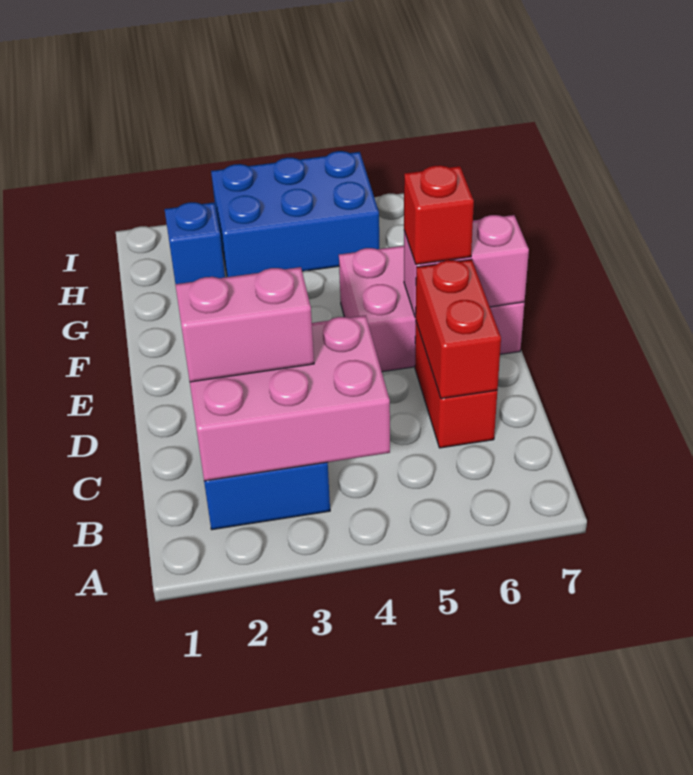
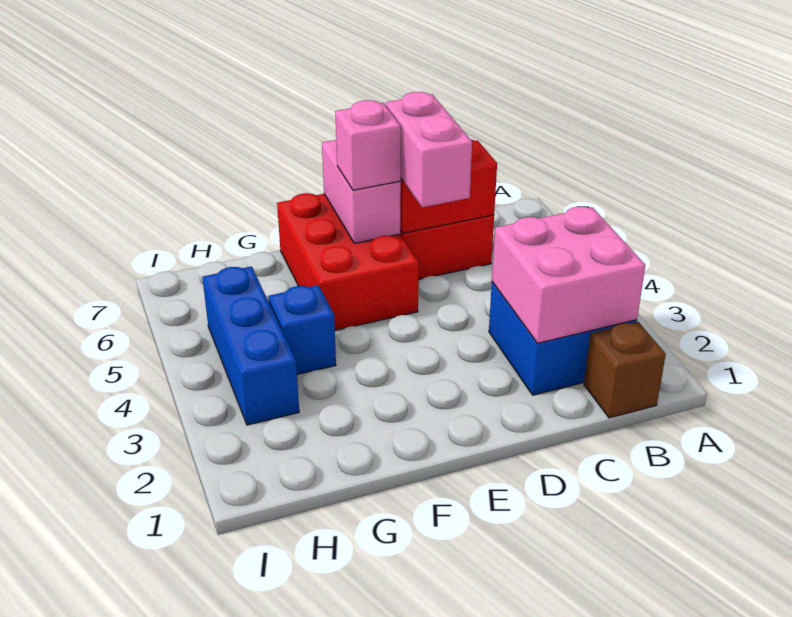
none -> brown 1x1 brick [584,322,666,418]
pink 2x3 brick [190,315,390,481] -> pink 2x2 brick [492,207,645,343]
pink 1x2 brick [175,267,314,382] -> pink 1x2 brick moved to [386,92,472,207]
pink 2x3 brick [339,246,524,372] -> red 2x3 brick [277,193,419,330]
red 1x1 brick [404,165,474,265] -> pink 1x1 brick [335,100,401,190]
blue 1x1 brick [165,202,225,284] -> blue 1x1 brick moved to [269,285,336,375]
blue 2x3 brick [211,151,379,277] -> blue 1x3 brick [202,266,299,425]

